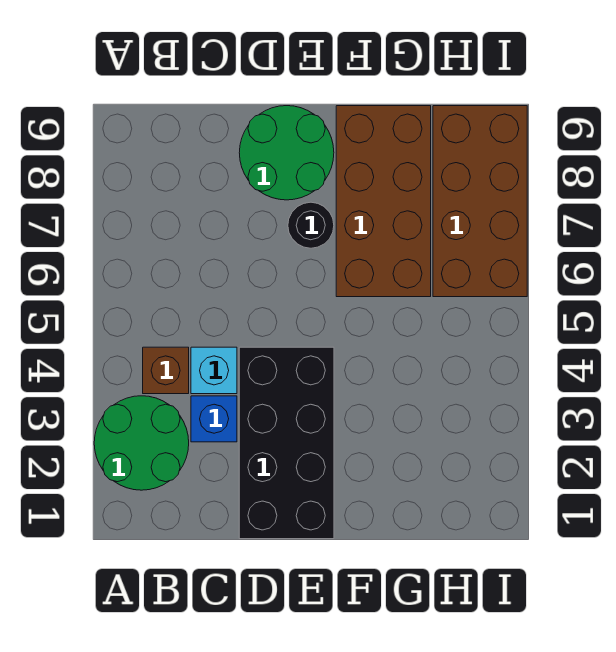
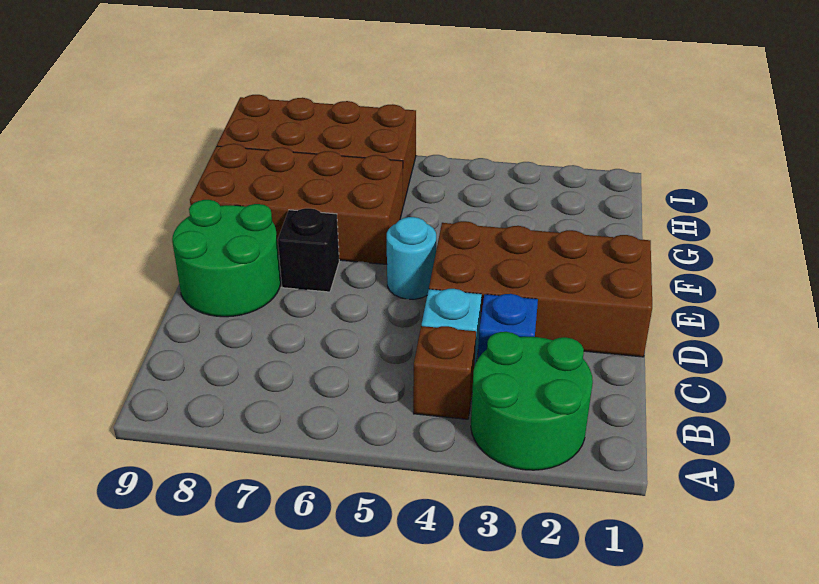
black 2x4 brick [239,347,334,539] -> brown 2x4 brick [429,221,652,357]
none -> cyan 1x1 round brick [387,217,436,299]
black 1x1 round brick [288,202,334,248] -> black 1x1 brick [278,208,339,292]

